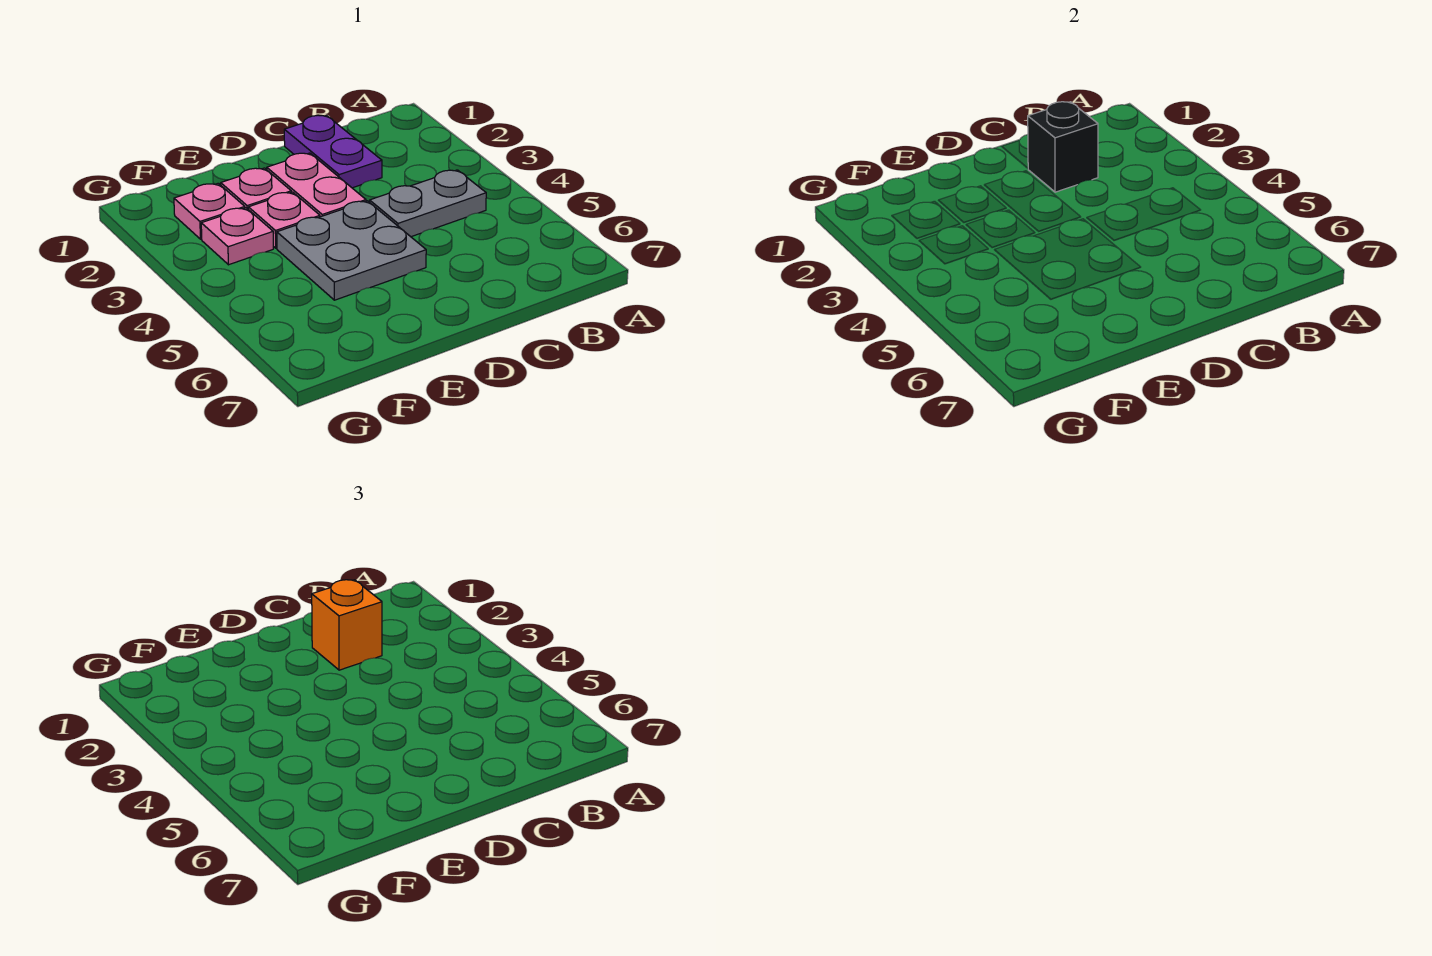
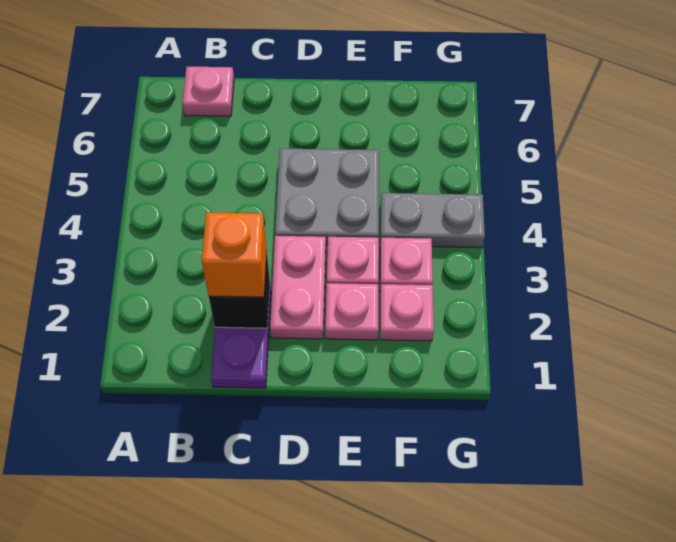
grey 1x2 plate [370,170,486,237] -> grey 1x2 plate moved to [381,193,485,248]
none -> pink 1x1 plate [182,67,234,116]

